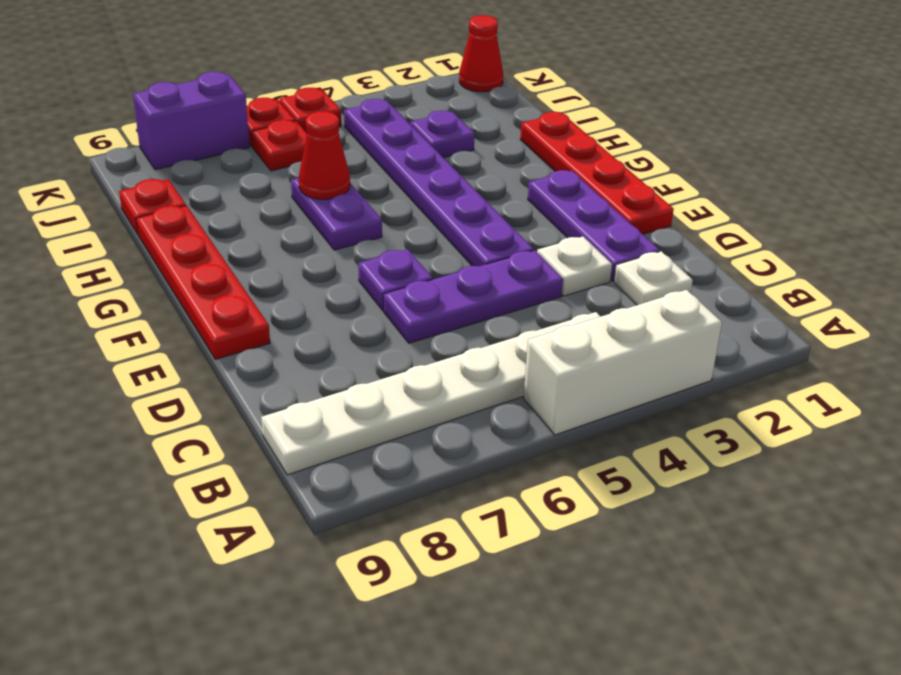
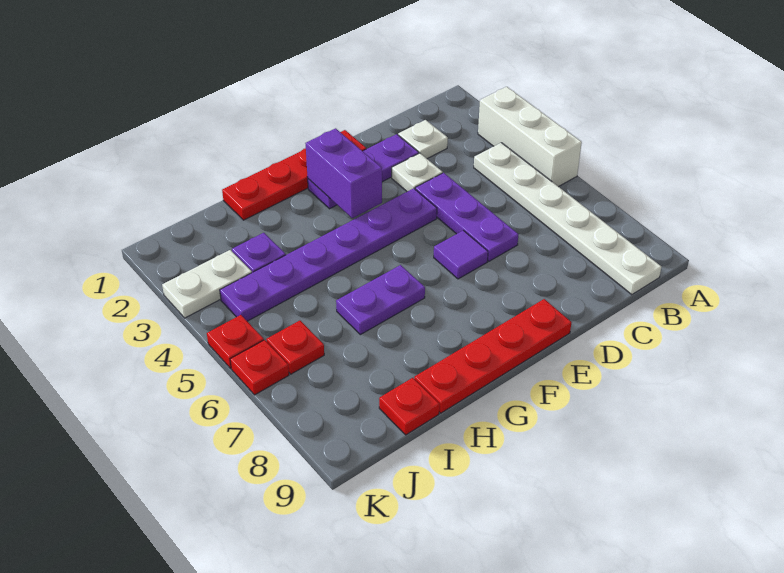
purple 1x1 plate [359,249,433,310] -> purple 1x1 tile [434,230,488,279]
red 1x1 cone [299,111,350,199] -> none
none -> white 1x2 plate [162,250,252,318]
red 1x1 cone [459,15,503,92] -> none
purple 1x2 brick [133,72,249,170] -> purple 1x2 brick moved to [305,128,382,218]

